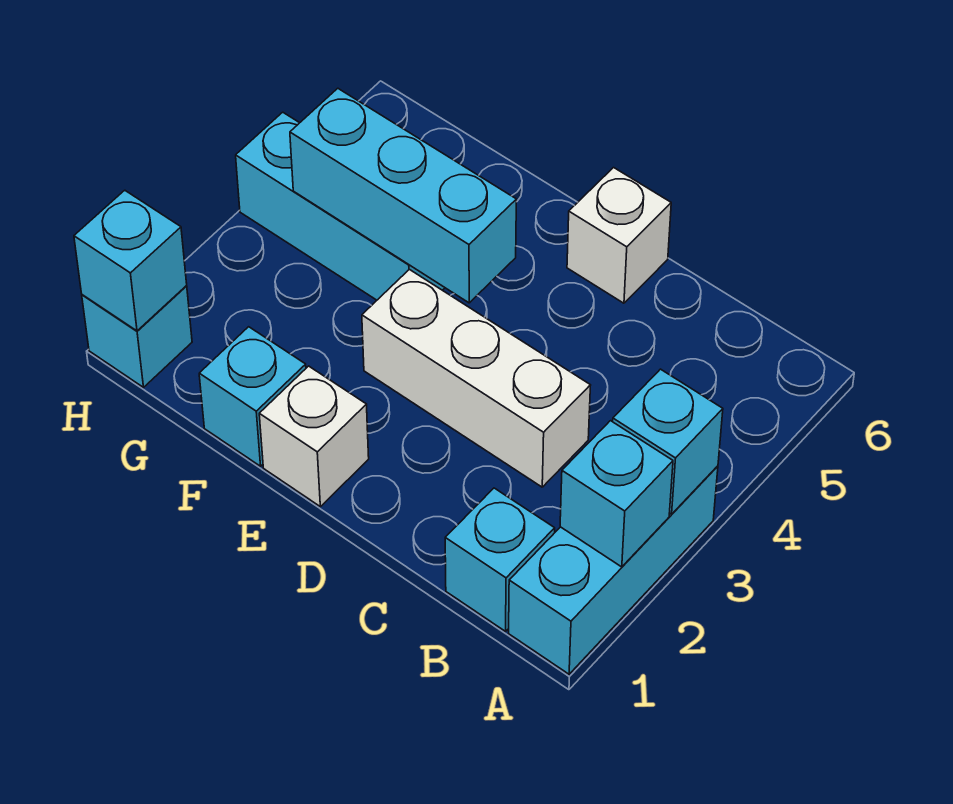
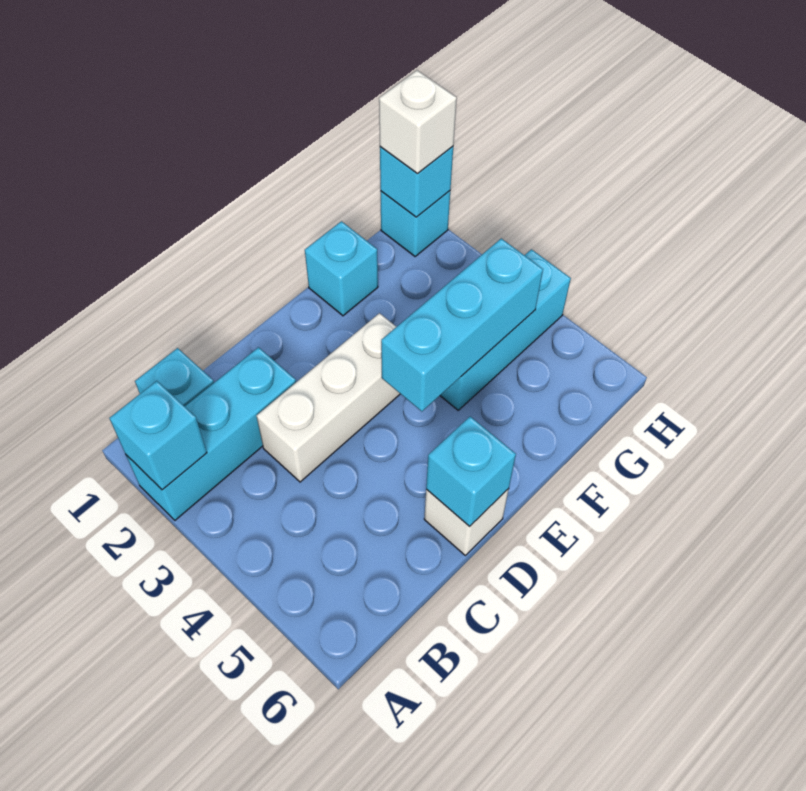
cyan 1x3 brick [509,466,718,674] -> cyan 1x3 brick turned to [126,347,296,520]
cyan 1x1 brick [613,369,723,514] -> cyan 1x1 brick moved to [426,417,516,527]
white 1x1 brick [259,366,369,507] -> white 1x1 brick moved to [379,70,457,174]

